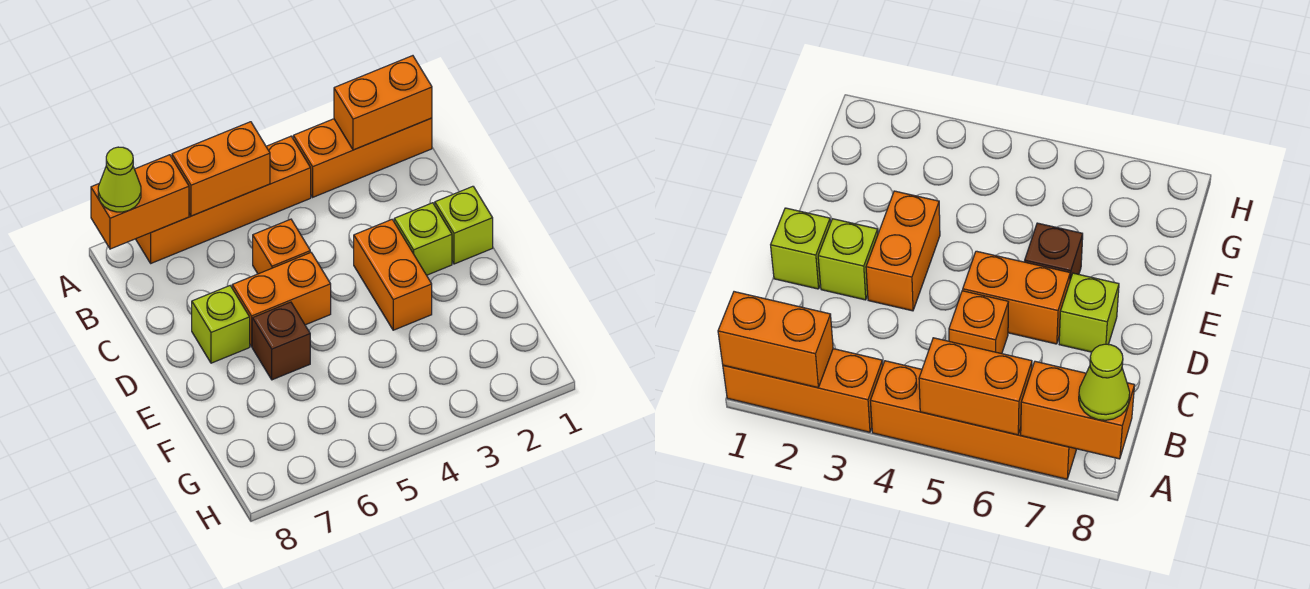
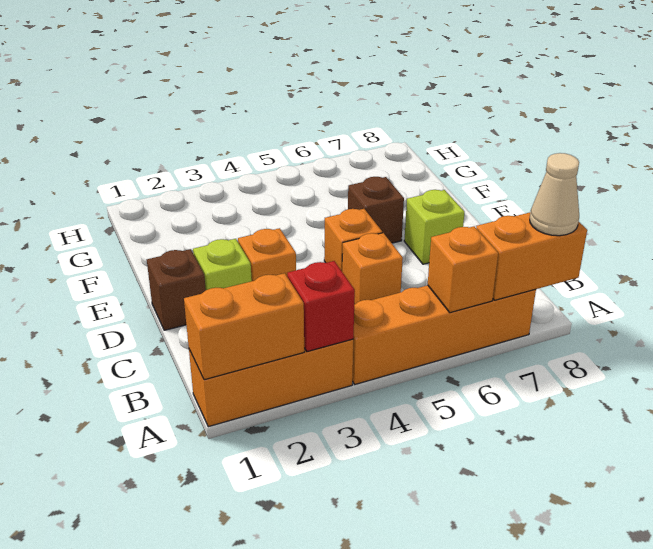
none -> red 1x1 brick [287,261,355,352]
orange 1x2 brick [172,122,270,216] -> orange 1x1 brick [428,226,498,313]
lime 1x1 cone [98,147,141,212] -> tan 1x1 cone [530,153,579,236]
lime 1x1 brick [435,186,493,264] -> brown 1x1 brick [147,249,206,330]
orange 1x2 brick [354,220,432,330] -> orange 1x1 brick [238,228,296,281]
orange 1x2 brick [232,252,331,347] -> orange 1x1 brick [324,209,382,271]

